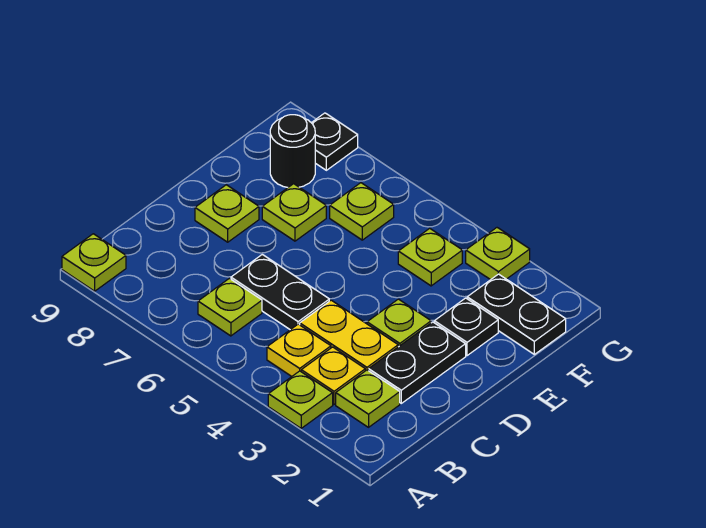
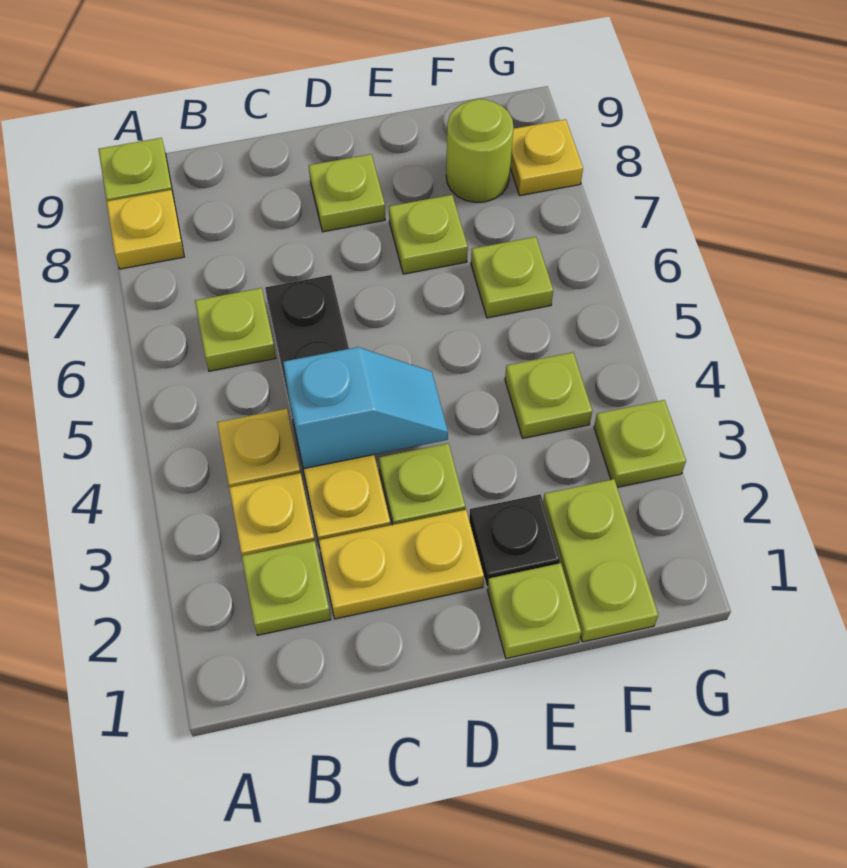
lime 1x1 plate [268,371,333,428] -> lime 1x1 plate moved to [487,563,581,659]
none -> yellow 1x1 plate [107,190,184,269]
black 1x2 plate [369,322,466,403] -> yellow 1x2 plate [319,510,484,619]
none -> cyan 1x2 slope [283,347,448,469]
black 1x2 plate [467,274,566,354] -> lime 1x2 plate [543,479,658,642]
black 1x1 round brick [270,115,315,187] -> lime 1x1 round brick [446,99,514,202]
black 1x1 plate [312,113,358,170] -> yellow 1x1 plate [510,119,583,196]

